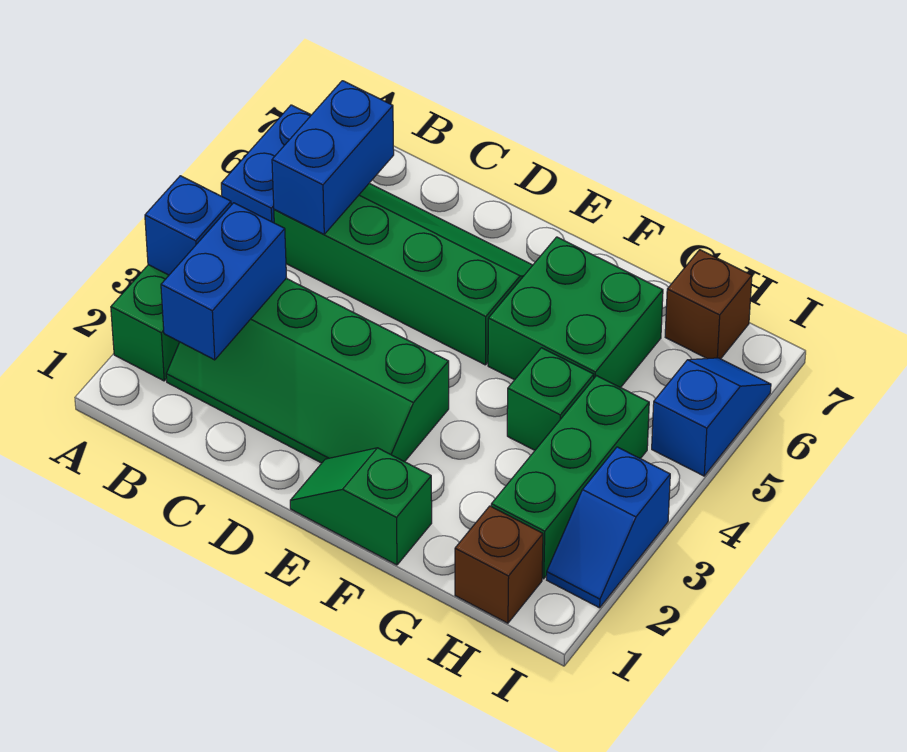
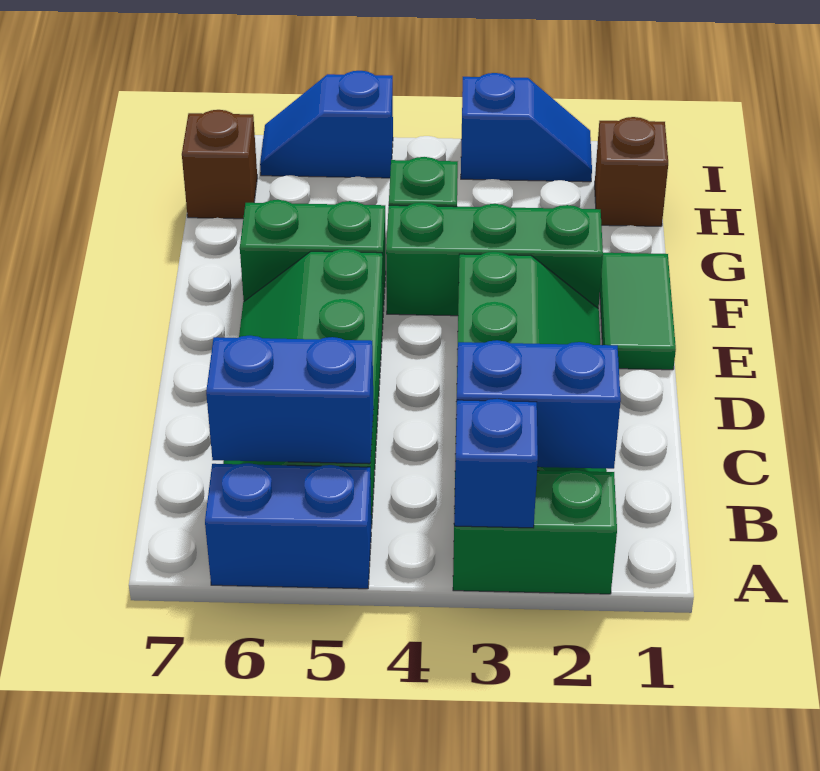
green 1x2 slope [290,448,432,565] -> green 1x2 tile [600,253,676,370]
green 2x2 brick [488,237,663,388] -> green 1x2 brick [240,200,386,311]
green 1x3 brick [491,376,649,579] -> green 1x3 brick moved to [386,202,603,316]

